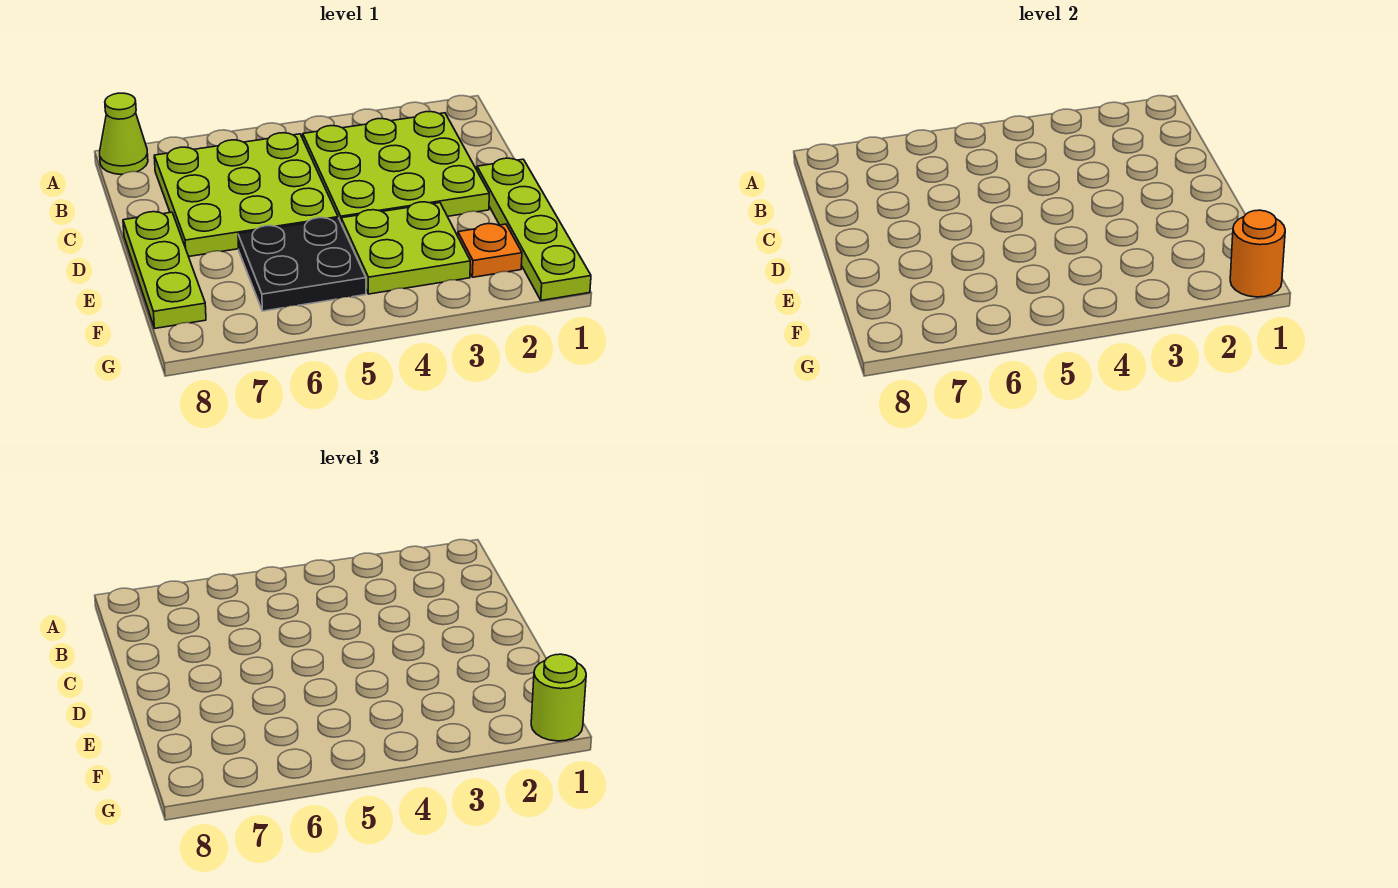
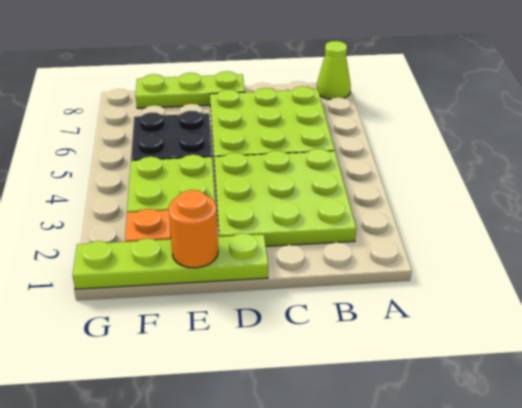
orange 1x1 round brick [1230,210,1285,297] -> orange 1x1 round brick moved to [168,190,218,268]
lime 1x1 round brick [531,654,586,741] -> none

